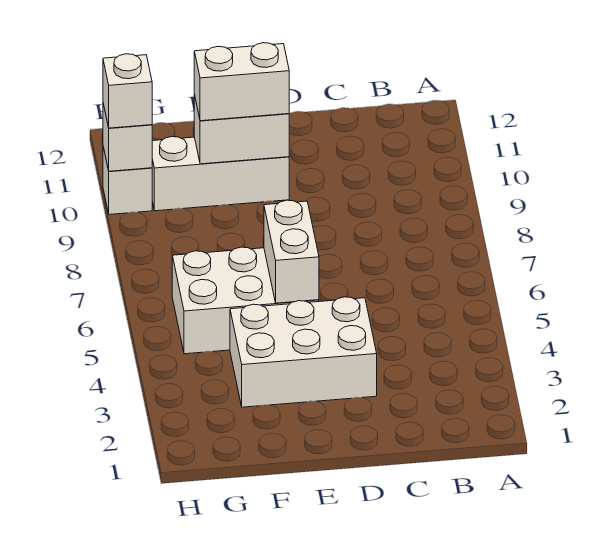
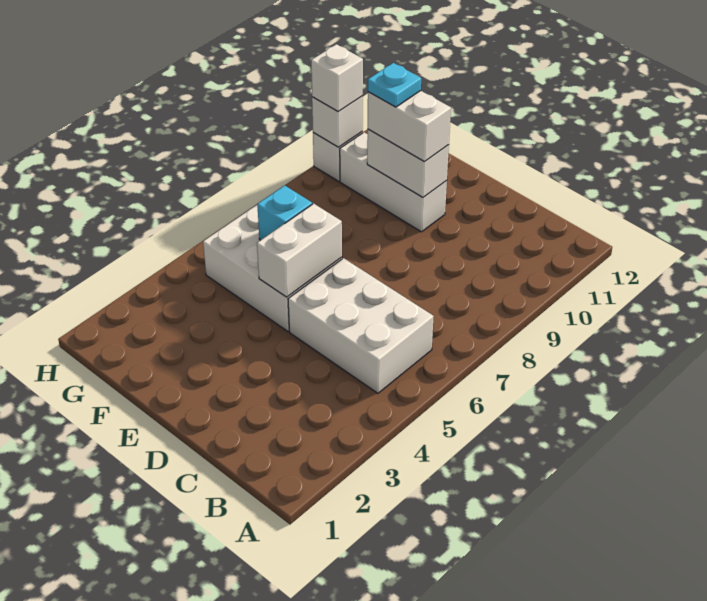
white 2x3 brick [230,297,377,407] -> white 2x3 brick moved to [288,258,434,393]
none -> cyan 1x1 brick [257,185,312,240]
none -> cyan 1x1 plate [368,63,421,107]

